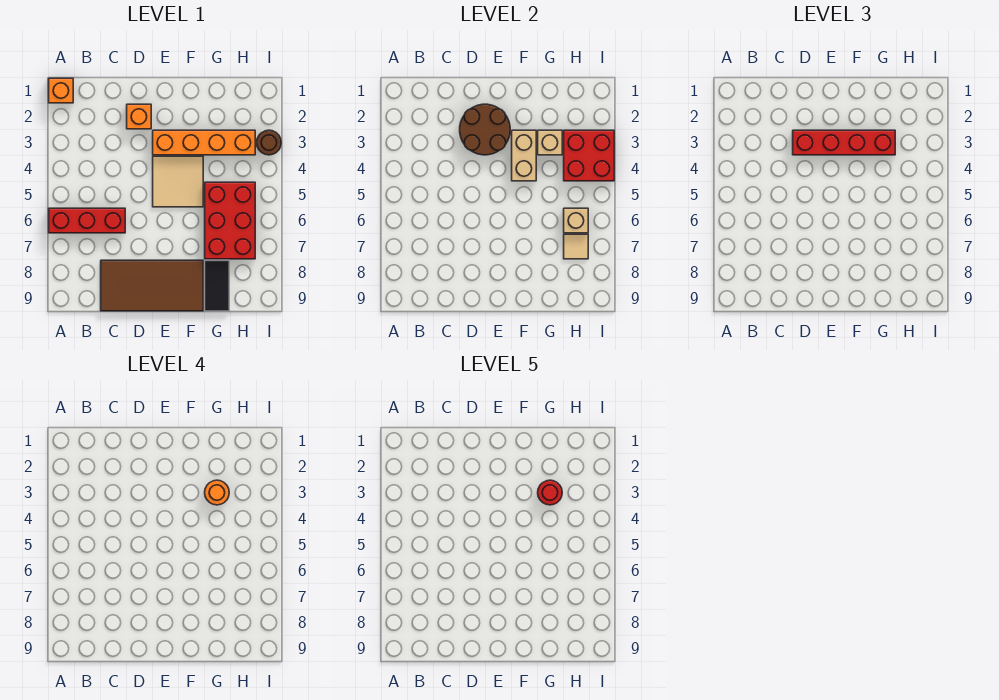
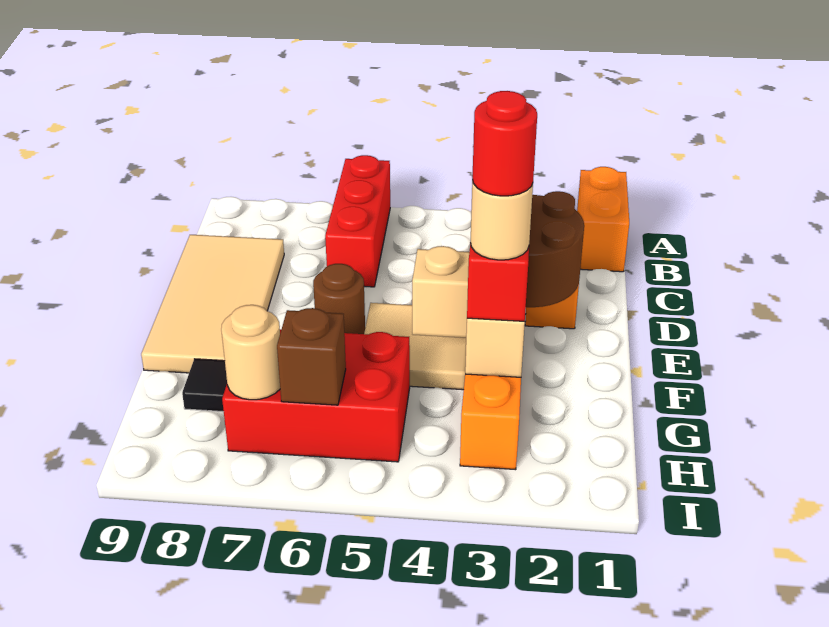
orange 1x1 brick [49,78,73,103] -> orange 1x2 brick [577,167,629,272]
brown 2x4 tile [101,260,203,311] -> tan 2x4 tile [141,235,284,373]
orange 1x1 round brick [205,480,229,505] -> tan 1x1 round brick [471,180,533,260]
black 1x2 tile [205,260,229,311] -> black 1x1 tile [182,359,227,412]
red 2x2 brick [564,130,614,181] -> none
tan 1x1 brick [564,208,588,233] -> brown 1x1 brick [277,308,346,405]
tan 1x1 tile [564,234,588,259] -> tan 1x1 round brick [221,305,280,400]
brown 1x1 round brick [257,130,281,155] -> brown 1x1 round brick moved to [313,264,365,334]

